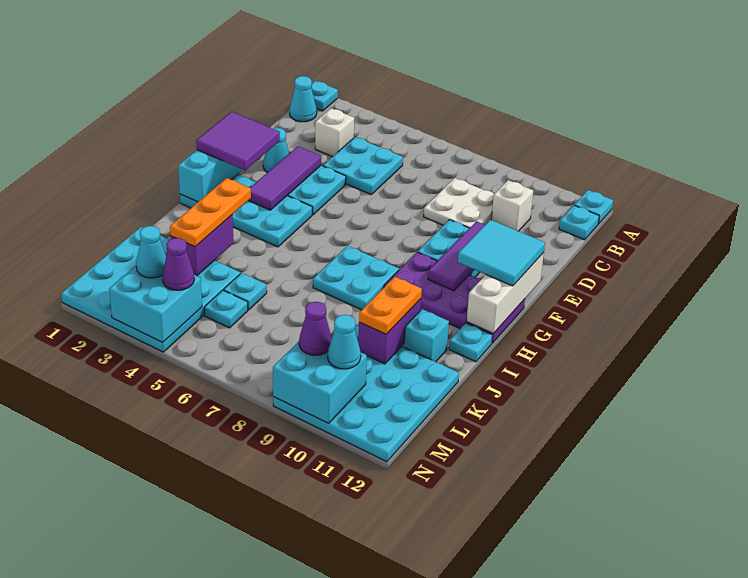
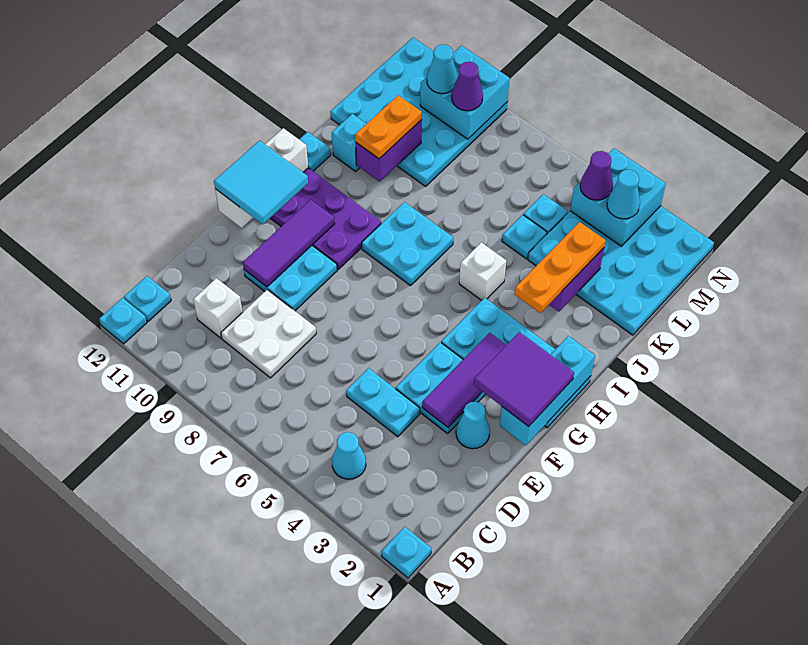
cyan 1x1 cone [290,76,317,122] -> cyan 1x1 cone moved to [332,432,366,479]
white 1x1 brick [315,108,354,157] -> white 1x1 brick moved to [459,242,506,300]
cyan 2x2 plate [323,137,403,194] -> cyan 1x2 plate [346,368,420,437]

